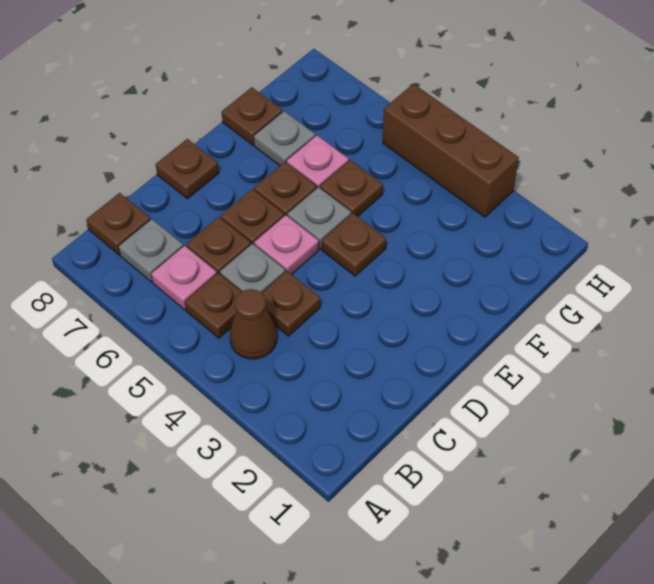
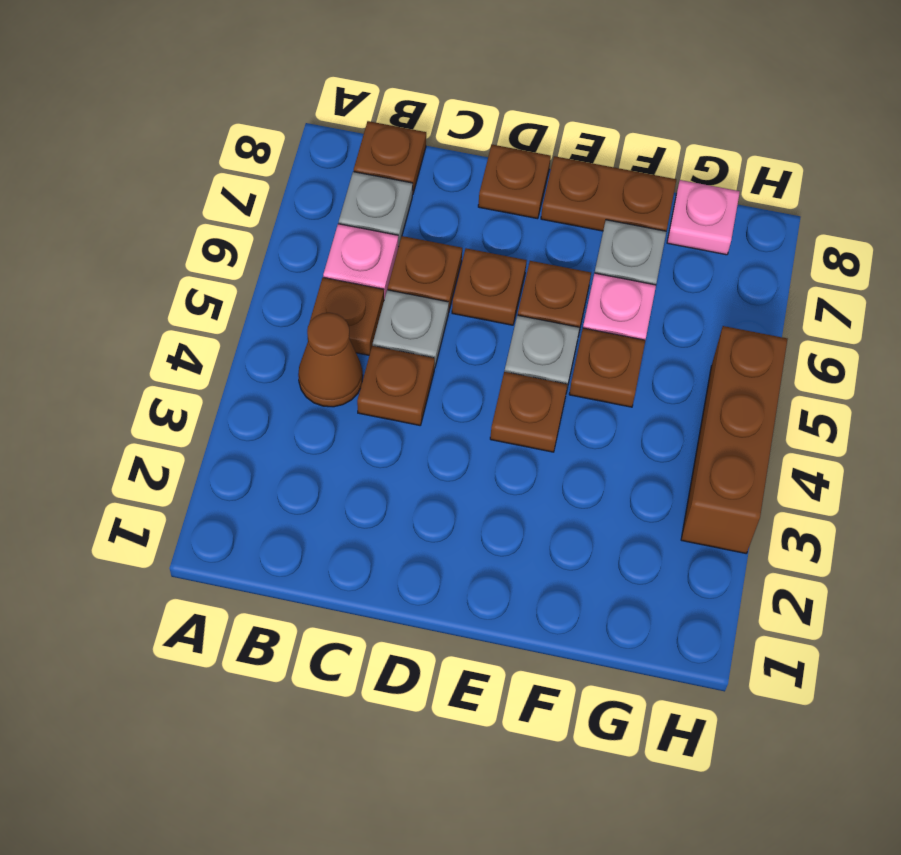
pink 1x1 plate [254,215,319,274] -> pink 1x1 plate moved to [667,180,740,255]
brown 1x1 plate [222,87,283,145] -> brown 1x2 plate [541,156,676,231]

